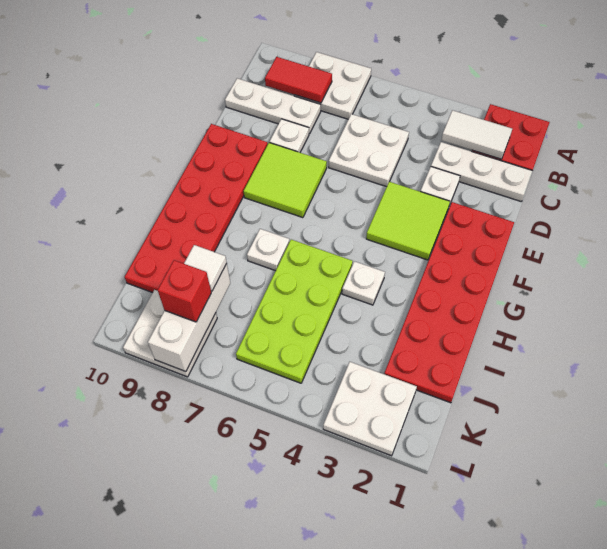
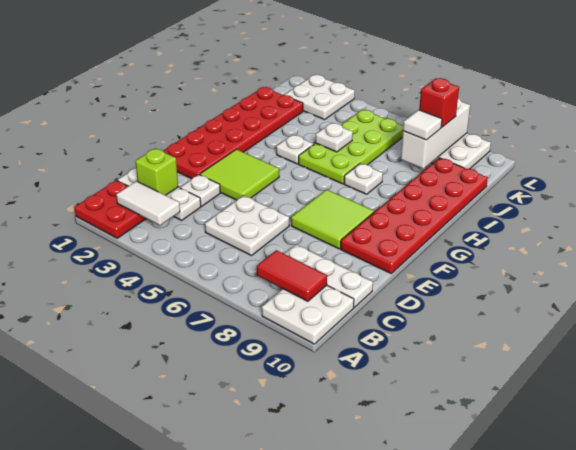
white 2x2 plate [294,52,371,119] -> white 2x2 plate moved to [262,285,354,344]
none -> lime 1x1 brick [135,148,178,195]
white 1x1 plate [269,119,309,152] -> white 1x1 plate moved to [315,123,353,152]

